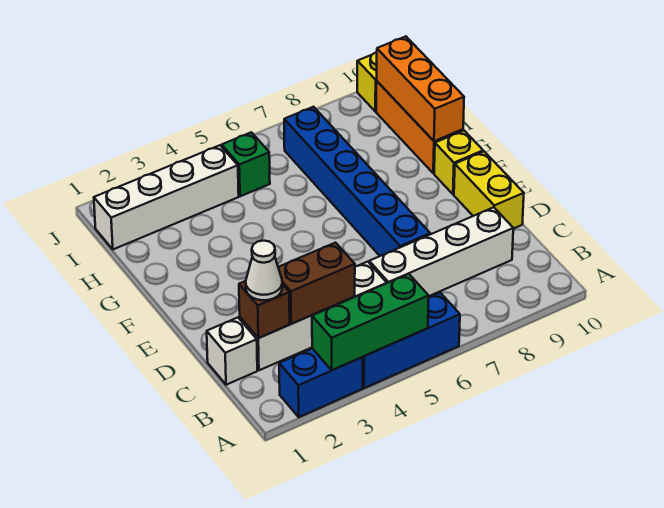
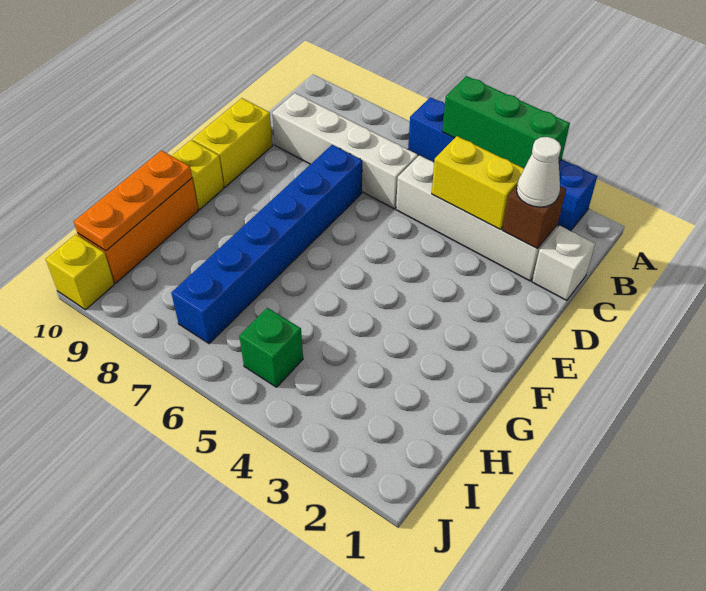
brown 1x2 brick [278,243,355,324] -> yellow 1x2 brick [432,136,524,229]
orange 1x3 brick [377,36,464,141] -> orange 1x3 plate [74,150,192,251]
white 1x4 brick [94,145,239,249] -> none

